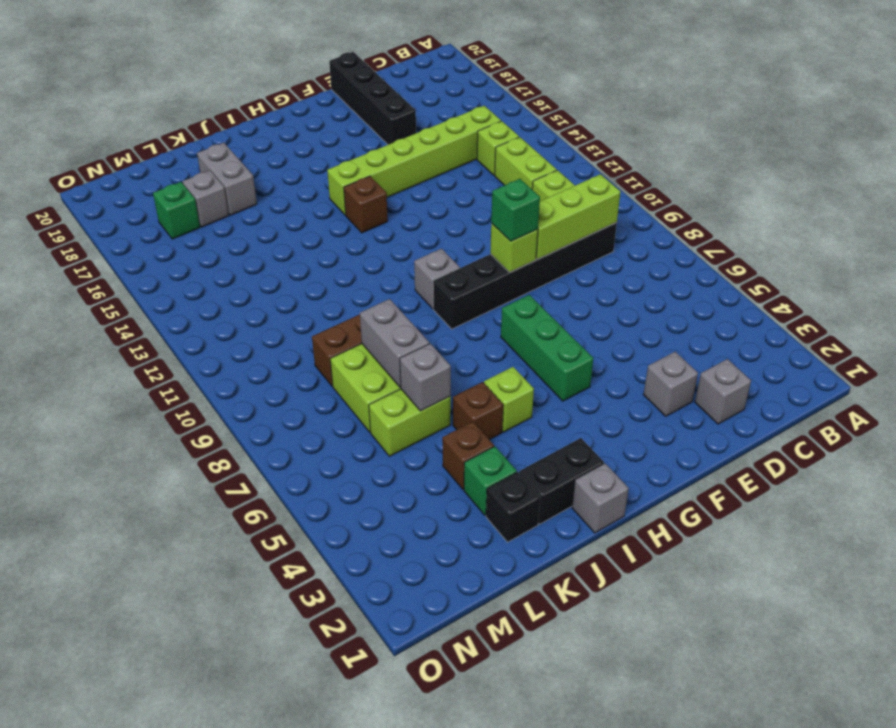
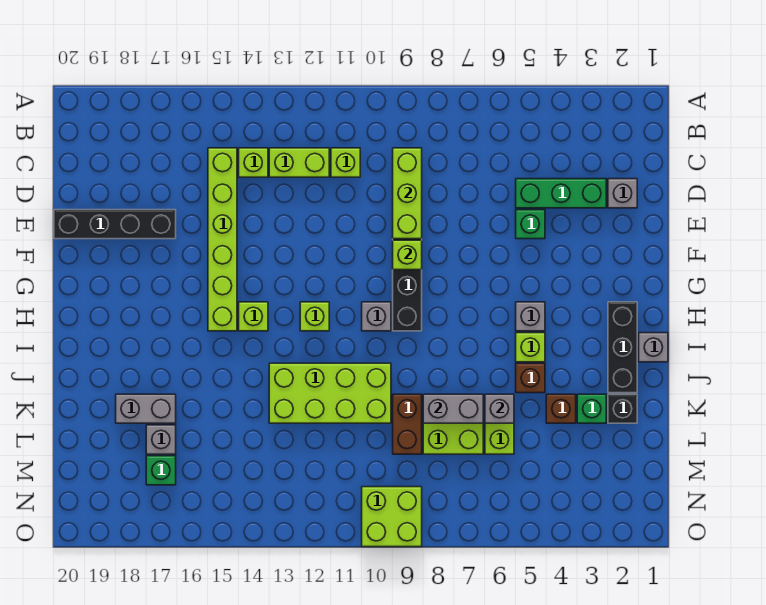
grey 1x1 brick [643,352,698,416] -> grey 1x1 brick moved to [516,302,545,331]
green 1x1 brick [491,179,540,241] -> green 1x1 brick moved to [516,210,545,239]
green 1x3 brick [501,295,593,401] -> green 1x3 brick moved to [516,179,606,208]
none -> lime 1x1 brick [300,302,329,331]
brown 1x1 brick [344,176,388,233] -> lime 1x1 brick [239,302,268,331]
black 1x2 brick [519,438,604,524] -> black 1x3 brick [608,302,637,393]
none -> lime 2x4 brick [269,363,391,423]
none -> lime 2x2 brick [362,487,422,547]

